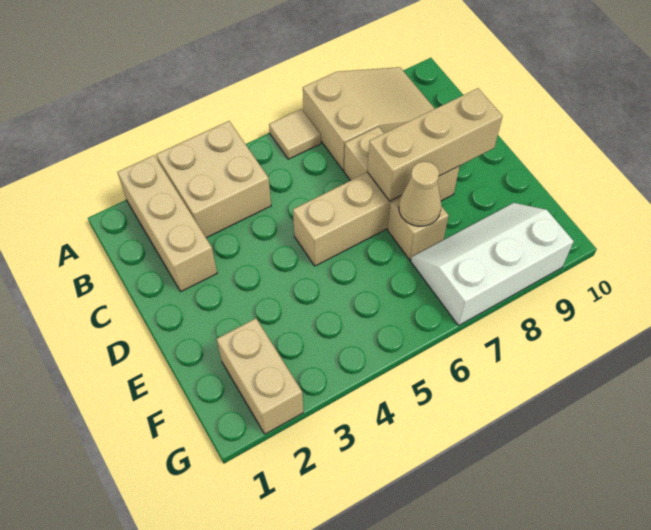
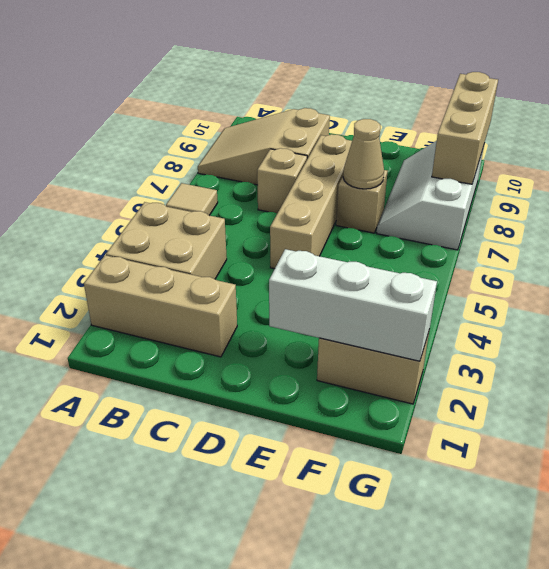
tan 2x3 slope [303,67,435,171] -> tan 2x3 slope turned to [198,108,330,185]
tan 1x3 brick [367,88,503,201] -> tan 1x3 brick moved to [432,72,498,184]
none -> white 1x3 brick [269,249,437,361]

